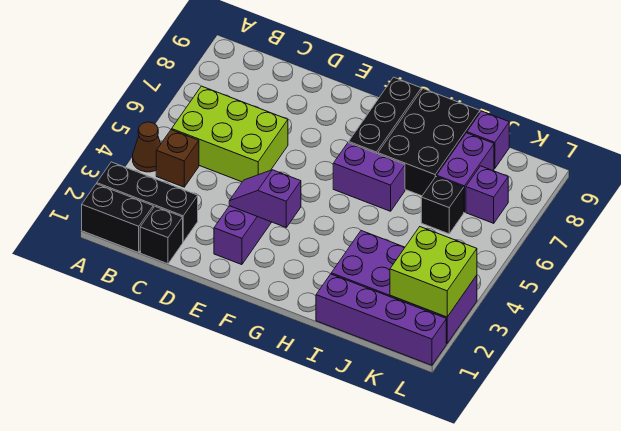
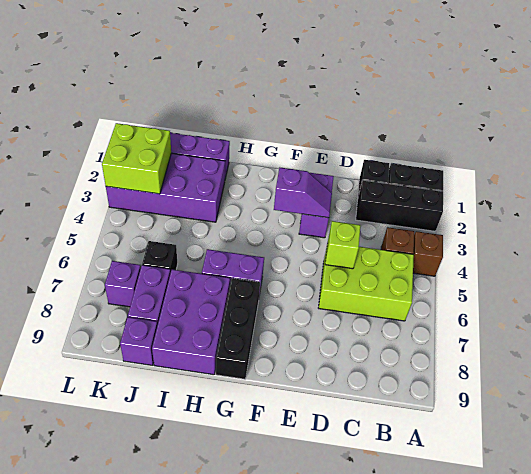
brown 1x1 cone [133,122,161,172] -> brown 1x1 brick [413,231,443,276]
none -> lime 1x1 brick [325,221,360,269]
black 2x3 brick [378,89,480,196] -> purple 2x3 brick [152,270,230,375]

